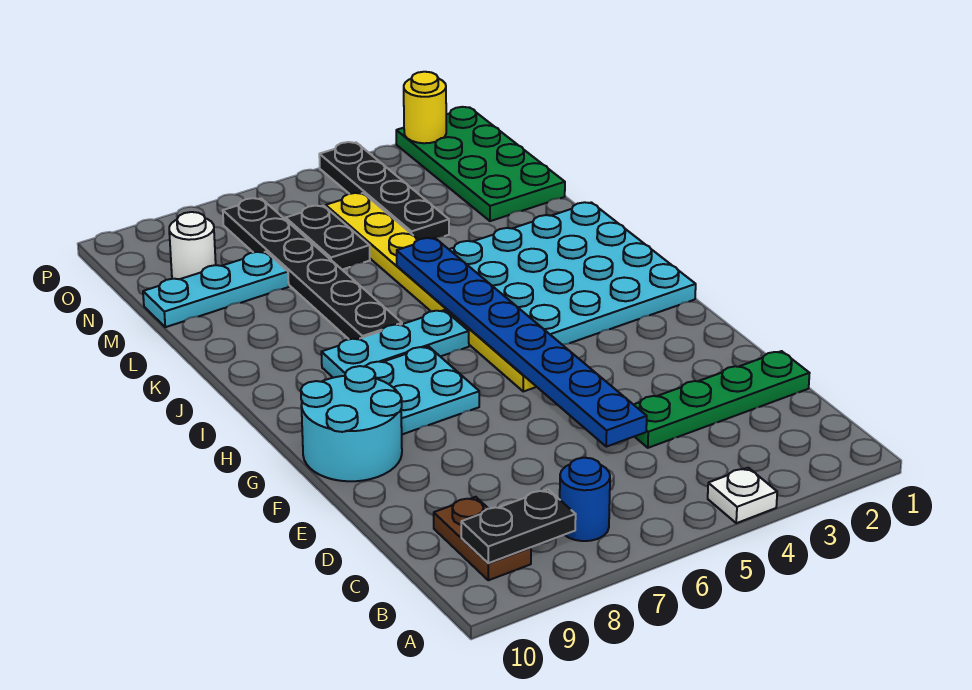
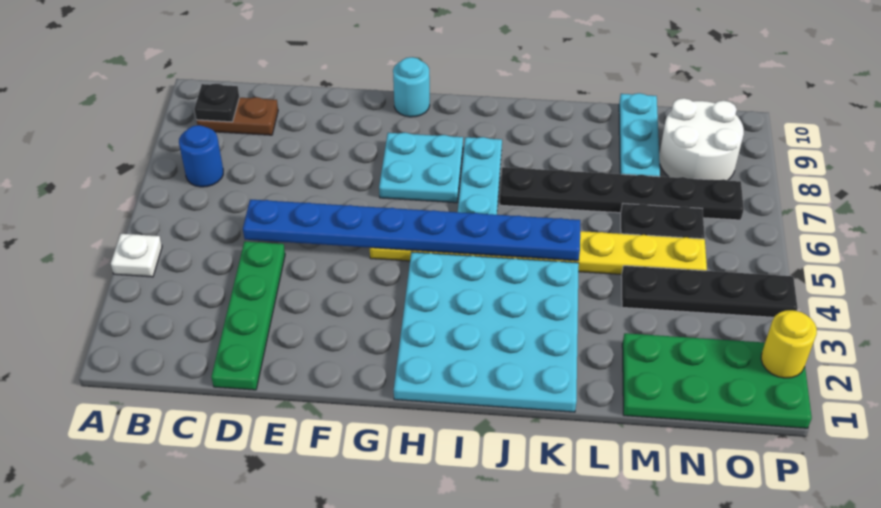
black 1x2 plate [461,489,576,563] -> black 1x1 plate [194,84,239,122]
cyan 2x2 round brick [301,366,402,481] -> cyan 1x1 round brick [393,57,430,117]
white 1x1 round brick [169,212,216,279] -> white 2x2 round brick [659,98,744,180]

